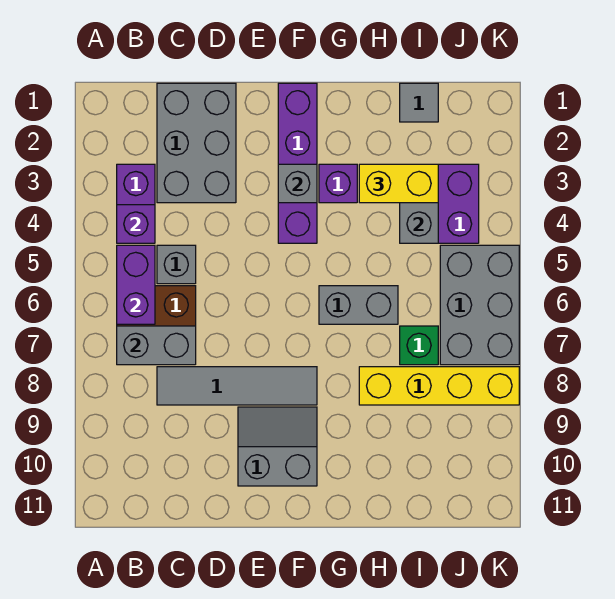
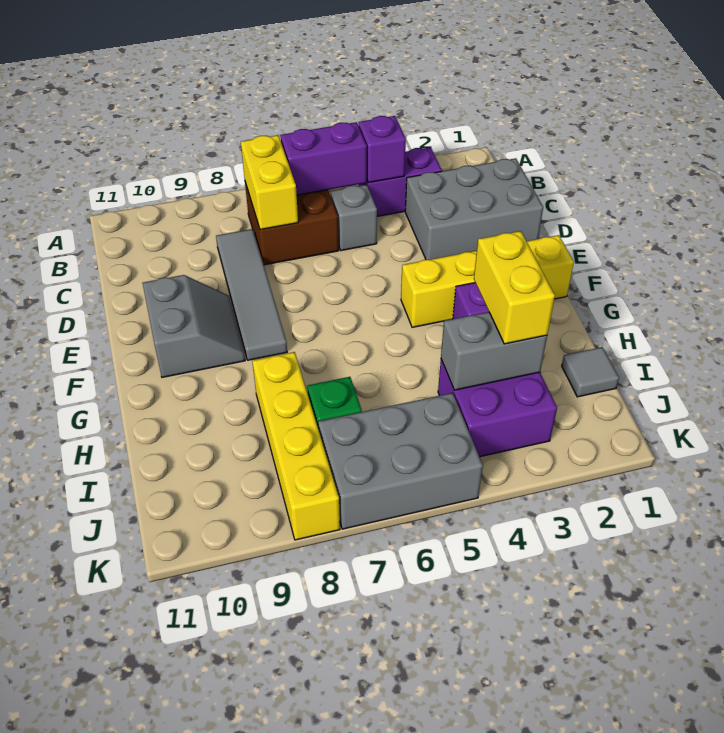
grey 1x2 brick [117,326,196,365] -> yellow 1x2 brick [241,135,298,230]
purple 1x4 brick [278,83,317,243] -> yellow 1x4 brick [401,235,574,327]
grey 1x1 brick [278,164,317,203] -> none
grey 1x2 brick [319,286,398,324] -> none

